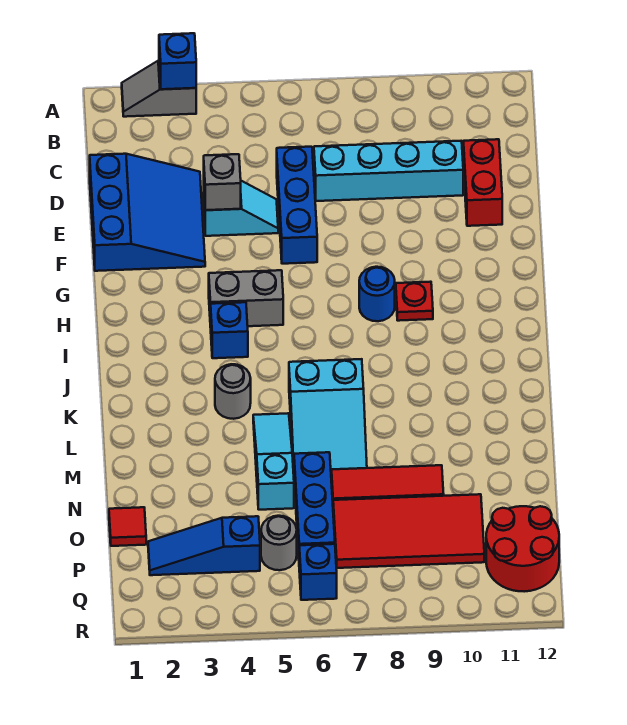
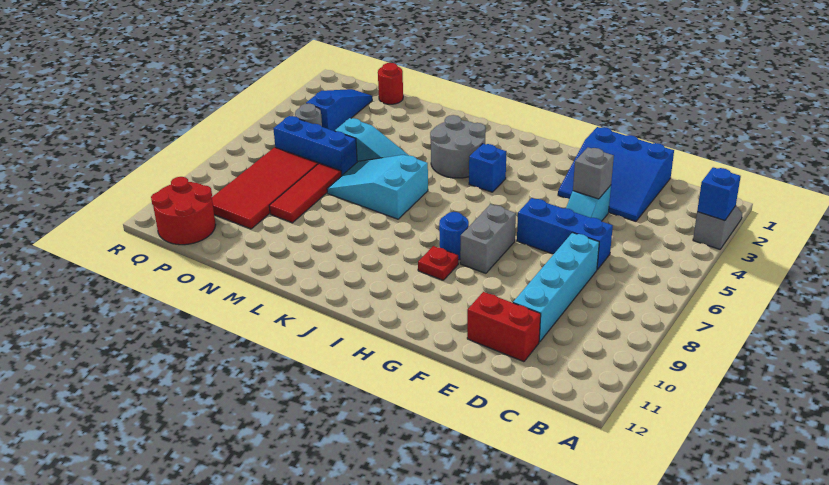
grey 1x2 brick [209,270,283,327] -> grey 1x2 brick moved to [460,204,516,273]
grey 1x1 round brick [215,364,251,419] -> grey 2x2 round brick [430,115,486,178]
red 1x1 tile [109,507,146,546] -> red 1x1 round brick [378,63,403,104]
blue 1x1 brick [299,544,337,600] -> none

